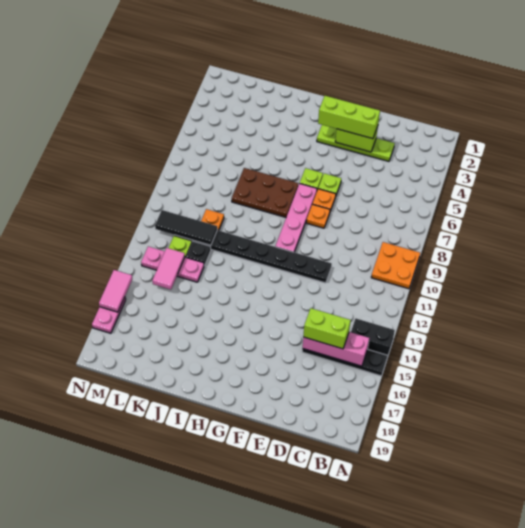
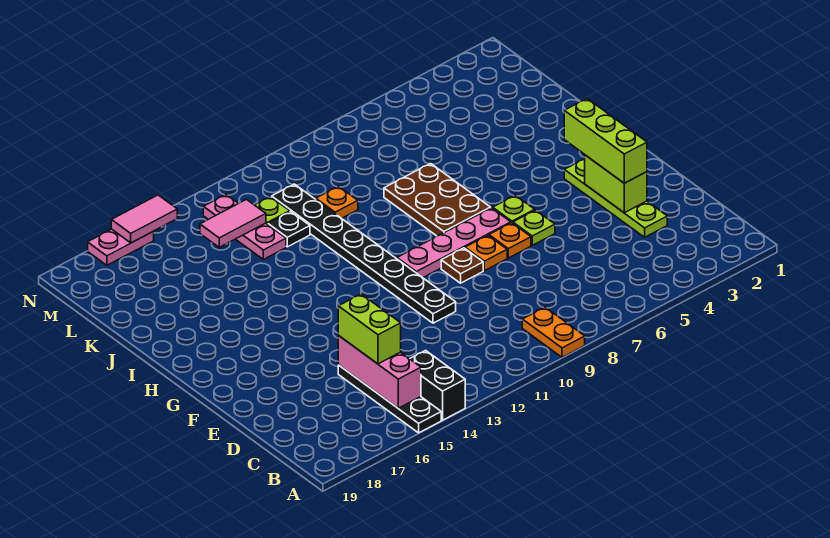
orange 2x2 plate [371,242,420,289] -> orange 1x2 plate [522,307,585,357]
none -> brown 1x1 plate [441,248,483,283]
black 1x3 tile [155,210,217,245] -> none

